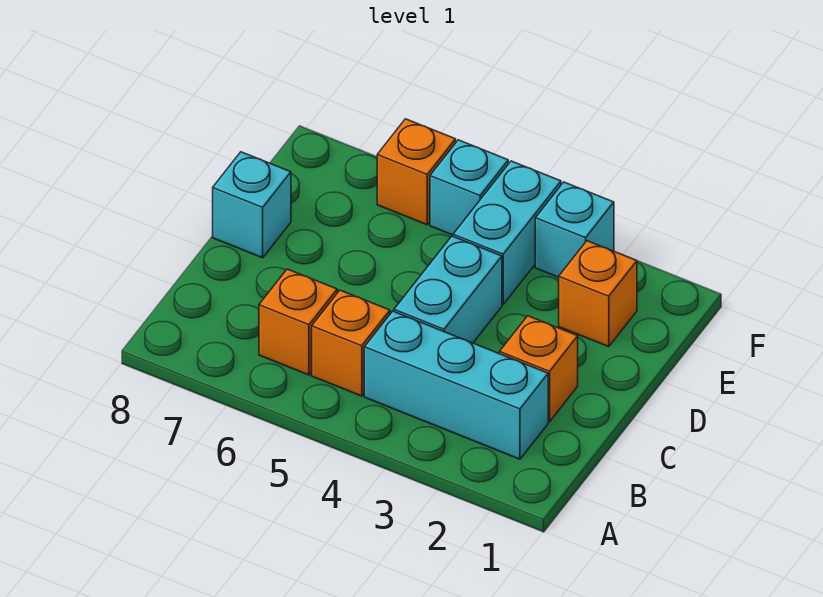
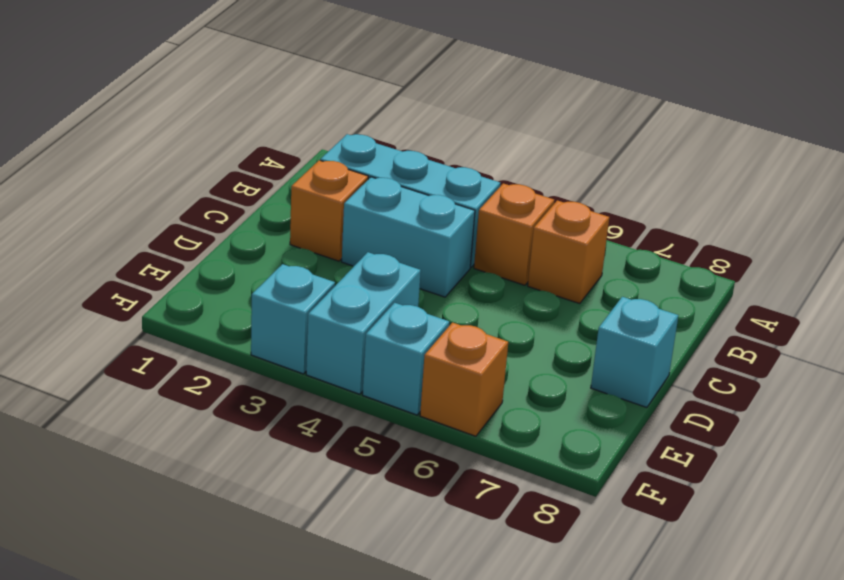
cyan 1x2 brick [394,236,502,343] -> cyan 1x2 brick turned to [342,177,475,297]
orange 1x1 brick [559,241,637,347] -> none

